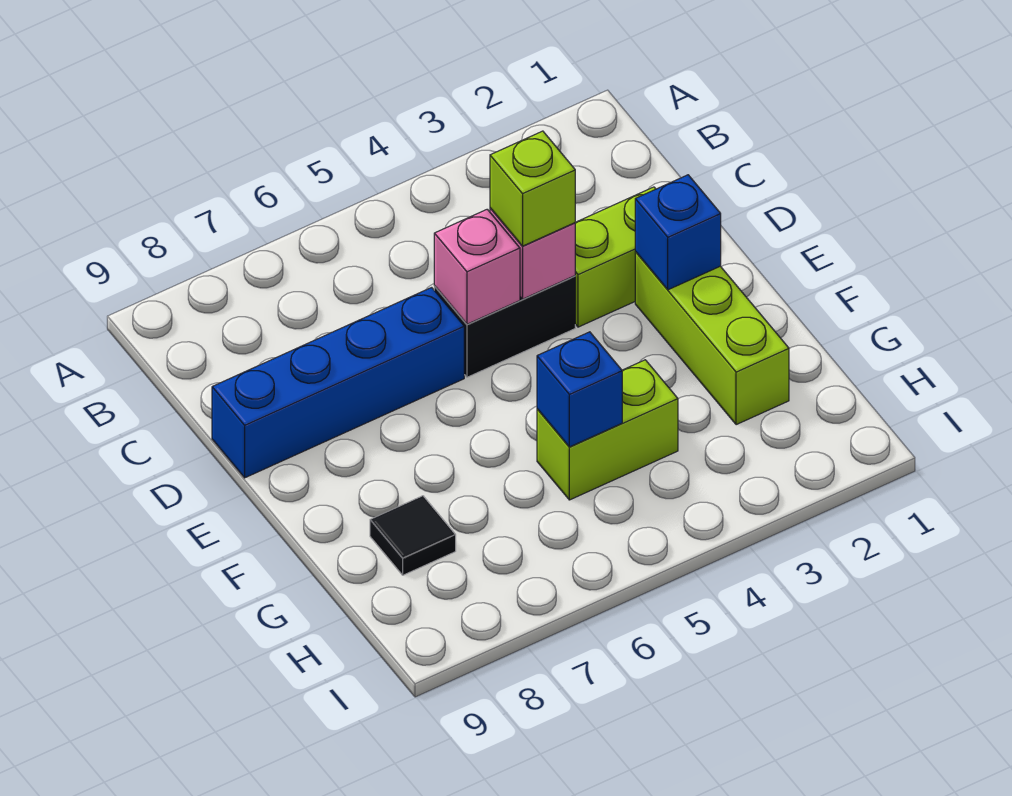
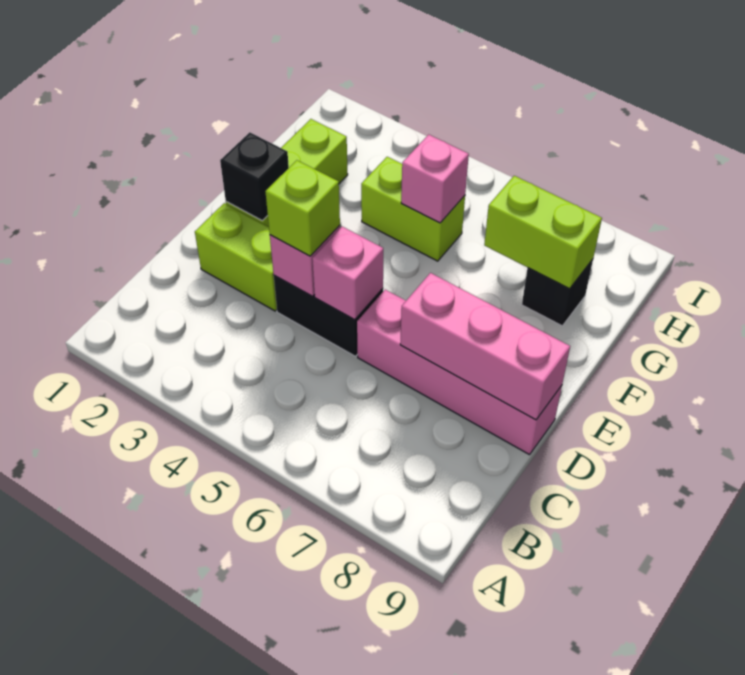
blue 1x4 brick [212,287,464,478] -> pink 1x4 brick [357,290,562,455]
none -> pink 1x3 brick [400,273,570,420]
blue 1x1 brick [635,175,721,290] -> black 1x1 brick [220,132,289,221]
blue 1x1 brick [537,332,622,447] -> pink 1x1 brick [401,135,469,223]
none -> lime 1x2 brick [484,176,602,289]
black 1x1 tile [370,496,456,575] -> black 1x1 brick [522,259,593,326]

